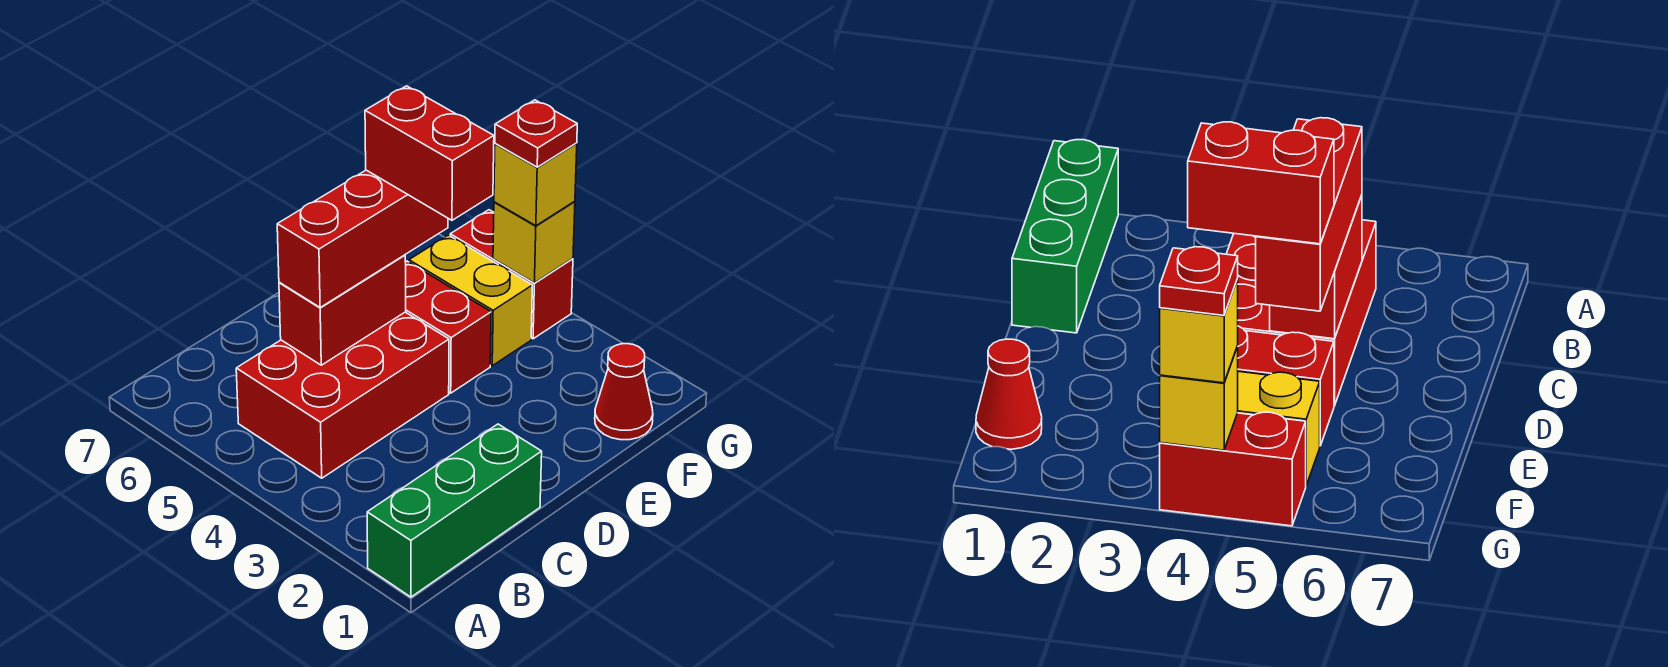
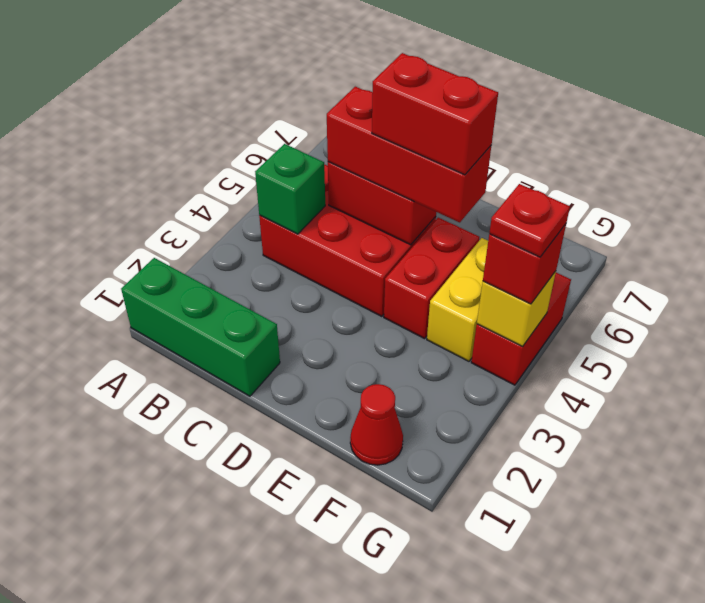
none -> green 1x1 brick [255,144,325,234]
red 1x2 brick [365,86,494,220] -> red 1x2 brick turned to [372,53,498,175]
yellow 1x1 brick [494,143,577,226] -> red 1x1 brick [483,224,566,304]

